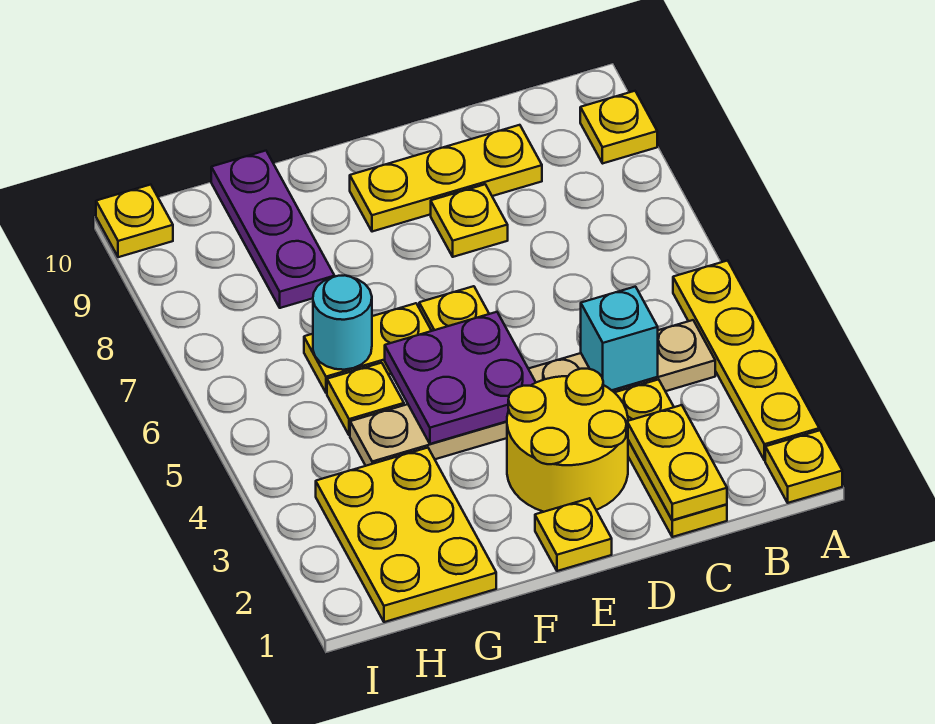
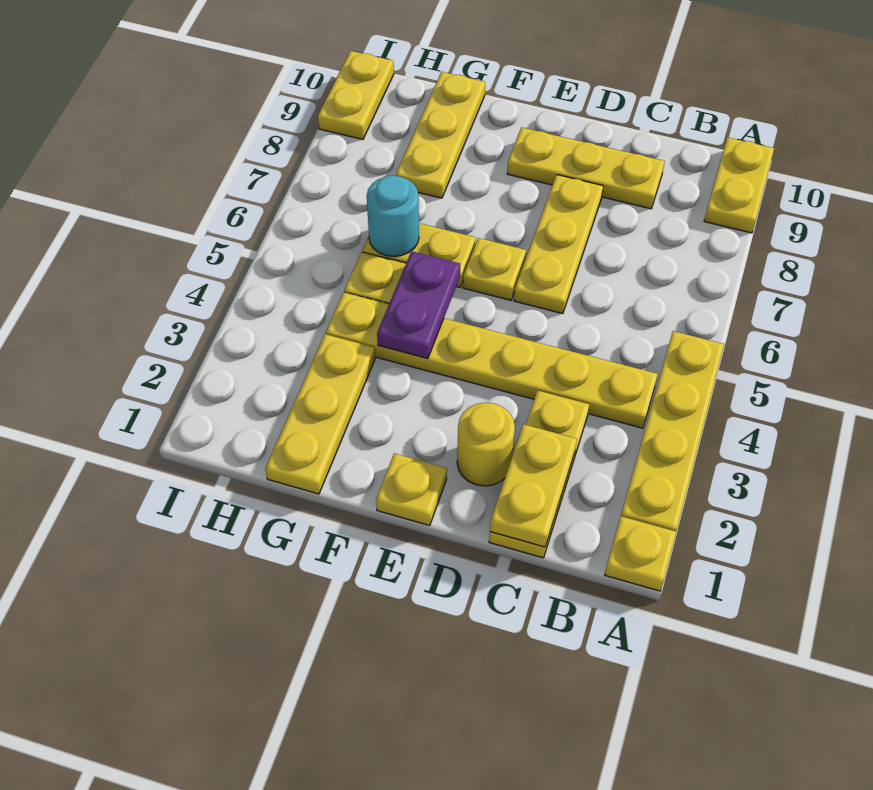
yellow 1x1 plate [580,91,657,163] -> yellow 1x2 plate [704,137,774,233]
tan 1x6 plate [350,320,715,466] -> yellow 1x6 plate [326,292,658,428]
cyan 1x1 brick [581,287,658,390] -> none
yellow 2x2 round brick [507,369,628,512] -> yellow 1x1 round brick [457,402,515,486]
yellow 1x1 plate [431,184,508,257] -> yellow 1x3 plate [514,175,603,314]
purple 2x2 plate [385,312,536,444] -> purple 1x2 plate [377,251,460,359]
yellow 2x3 plate [316,448,496,622] -> yellow 1x3 plate [265,334,375,494]
purple 1x3 plate [211,151,335,308] -> yellow 1x3 plate [396,72,485,198]
yellow 1x1 plate [96,185,173,257] -> yellow 1x2 plate [318,51,394,140]

